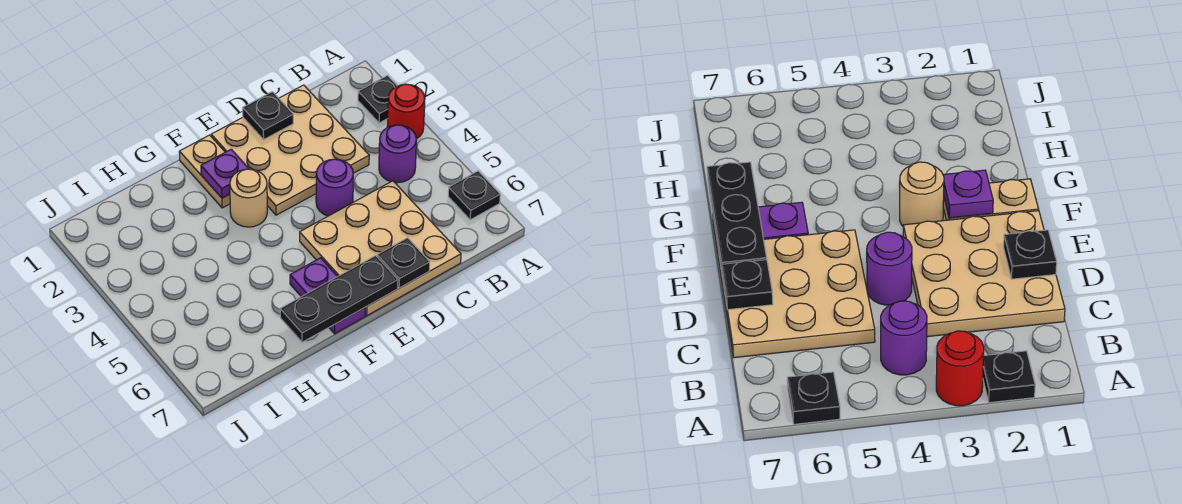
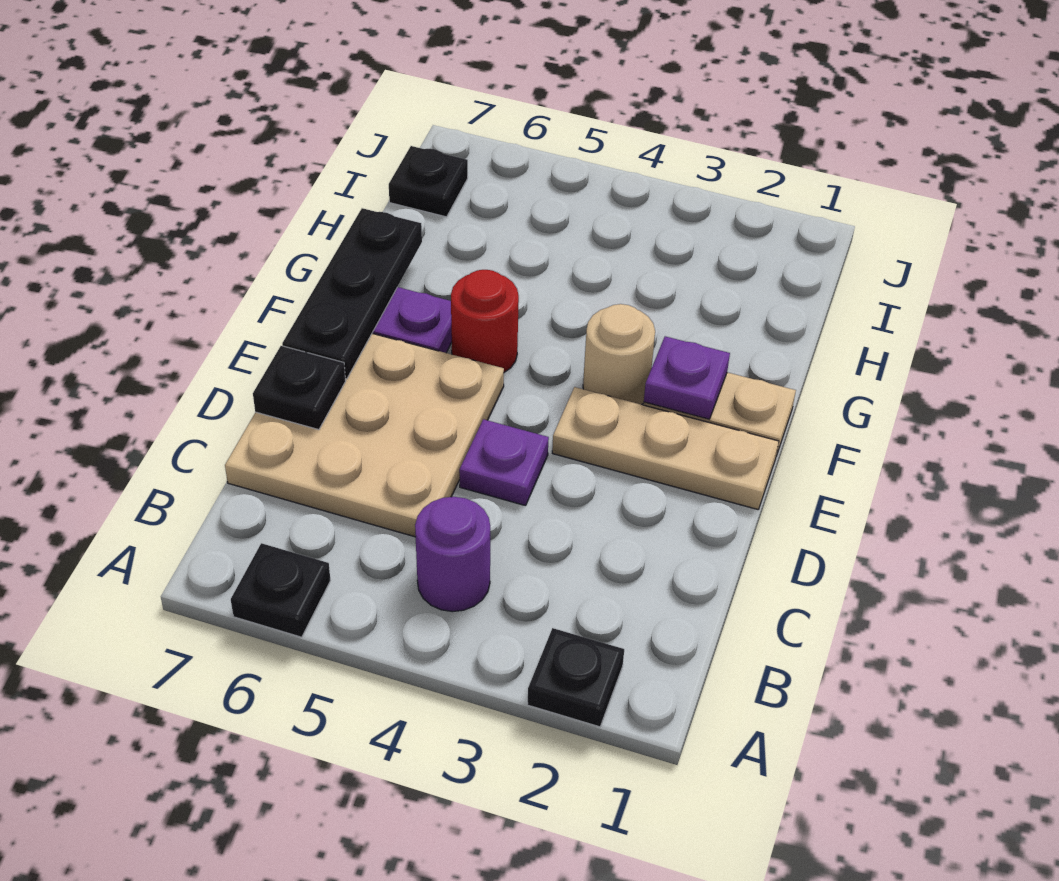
red 1x1 round brick [387,84,425,139] -> red 1x1 round brick moved to [451,270,519,372]
tan 3x3 plate [211,85,369,215] -> tan 1x3 plate [552,387,779,509]
black 1x1 plate [243,92,293,139] -> black 1x1 plate moved to [389,146,468,217]
purple 1x1 round brick [316,159,353,216] -> purple 1x1 plate [459,419,549,506]

